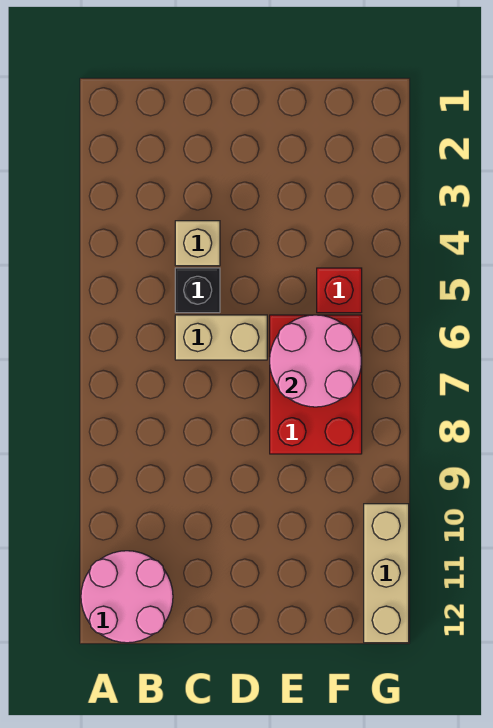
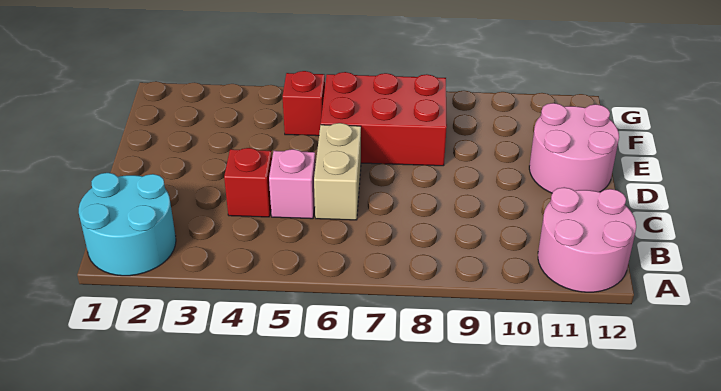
none -> cyan 2x2 round brick [79,173,176,276]
tan 1x1 brick [175,221,220,266] -> red 1x1 brick [224,148,272,217]
black 1x1 brick [175,268,220,313] -> pink 1x1 brick [269,149,316,219]
pink 2x2 round brick [270,315,362,407] -> pink 2x2 round brick moved to [529,103,619,193]
tan 1x3 brick [364,504,409,643] -> none

